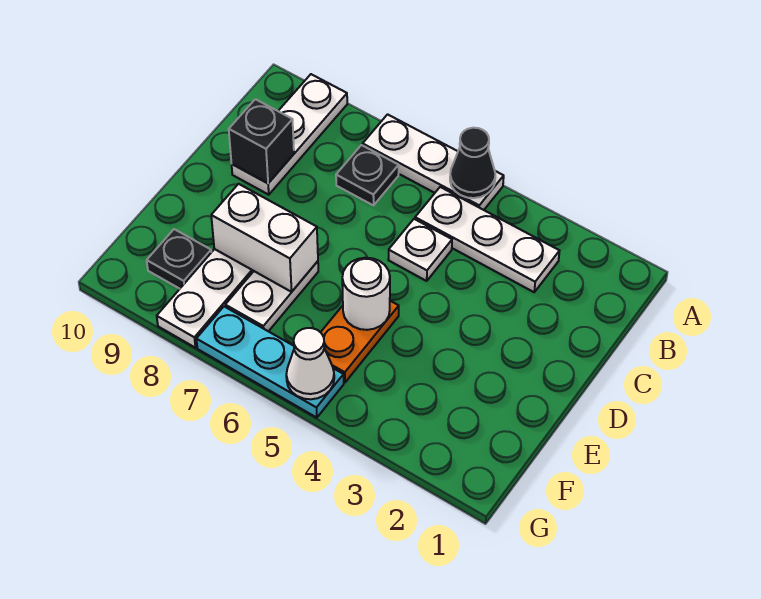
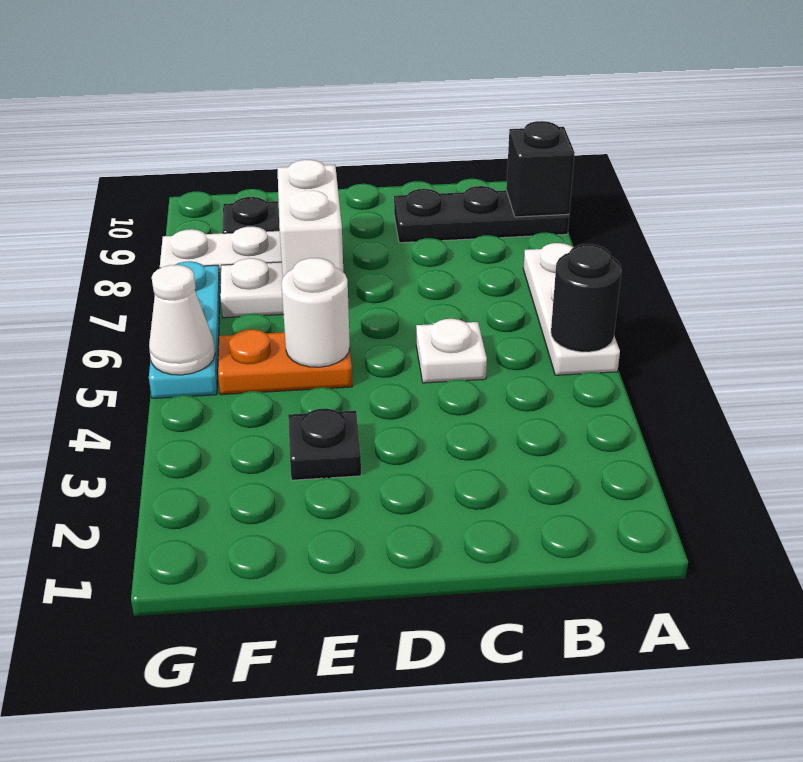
black 1x1 cone [450,128,495,198] -> black 1x1 round brick [551,244,621,352]
white 1x3 plate [232,74,347,195] -> black 1x3 plate [394,186,569,243]
white 1x3 plate [415,187,559,292] -> none
black 1x1 plate [336,145,399,205] -> black 1x1 plate moved to [288,408,361,480]
black 1x1 brick [229,99,294,183] -> black 1x1 brick moved to [506,121,575,217]

